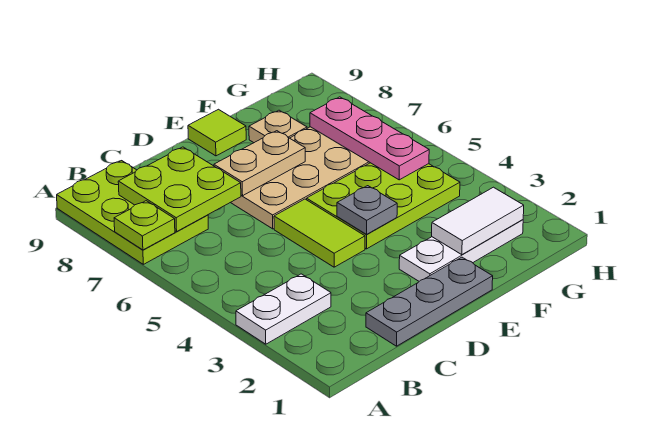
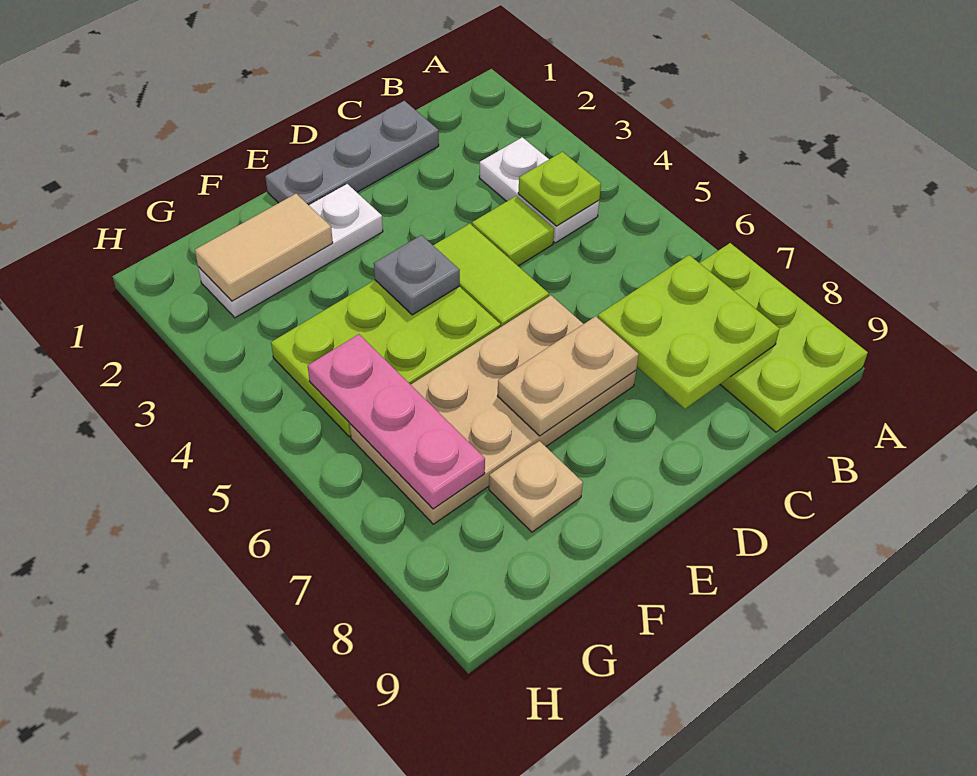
white 1x2 plate [236,274,331,344] -> white 1x2 plate turned to [479,137,599,243]
lime 1x1 plate [114,201,175,250] -> lime 1x1 plate moved to [518,152,601,226]
lime 1x1 tile [188,109,246,156] -> lime 1x1 tile moved to [472,196,554,266]
white 1x2 tile [432,187,524,255] -> tan 1x2 tile [195,194,333,301]

